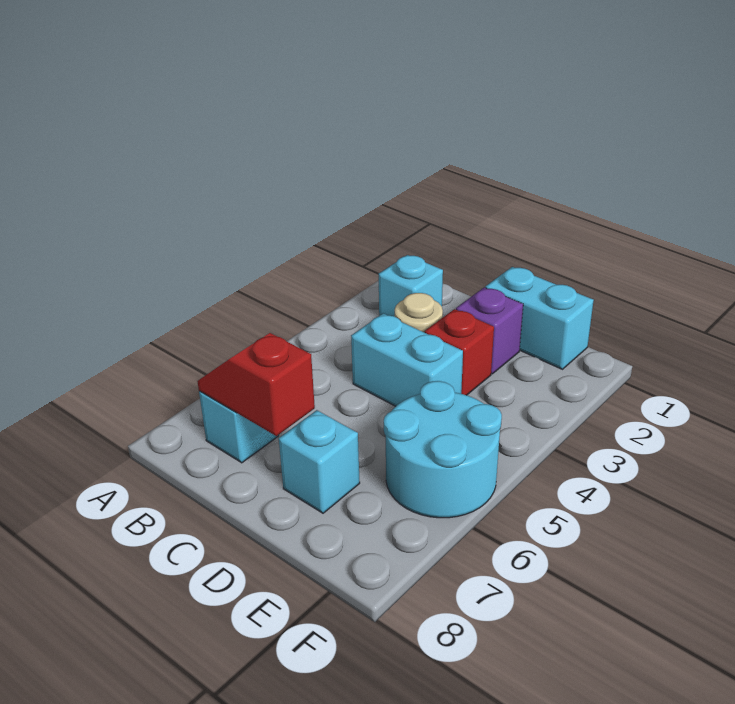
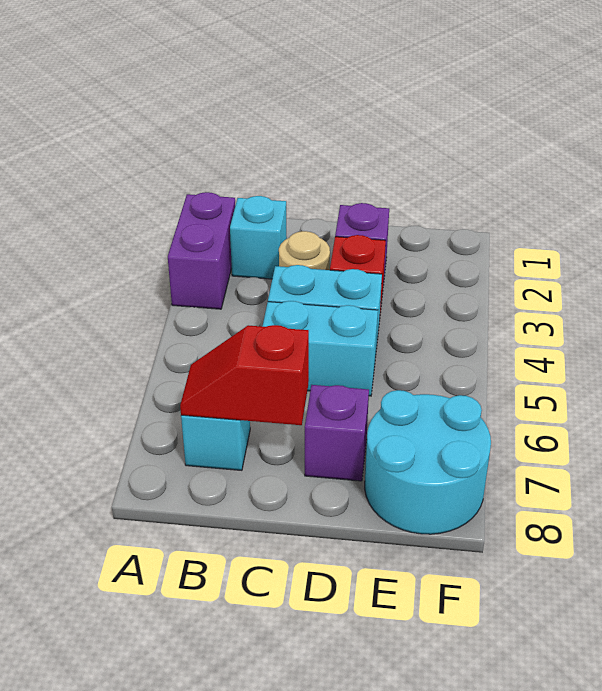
none -> purple 1x2 brick [168,192,235,309]
cyan 1x2 brick [485,267,594,369] -> cyan 1x2 brick moved to [262,301,378,396]
cyan 1x1 brick [279,410,360,513] -> purple 1x1 brick [305,385,369,481]
cyan 2x2 round brick [384,381,502,518] -> cyan 2x2 round brick moved to [365,390,491,534]

